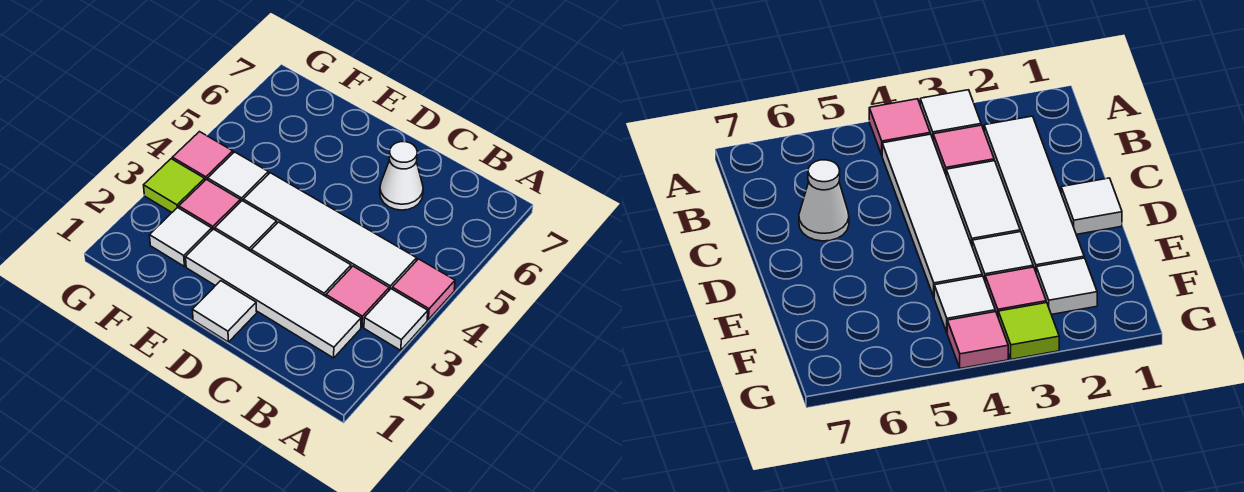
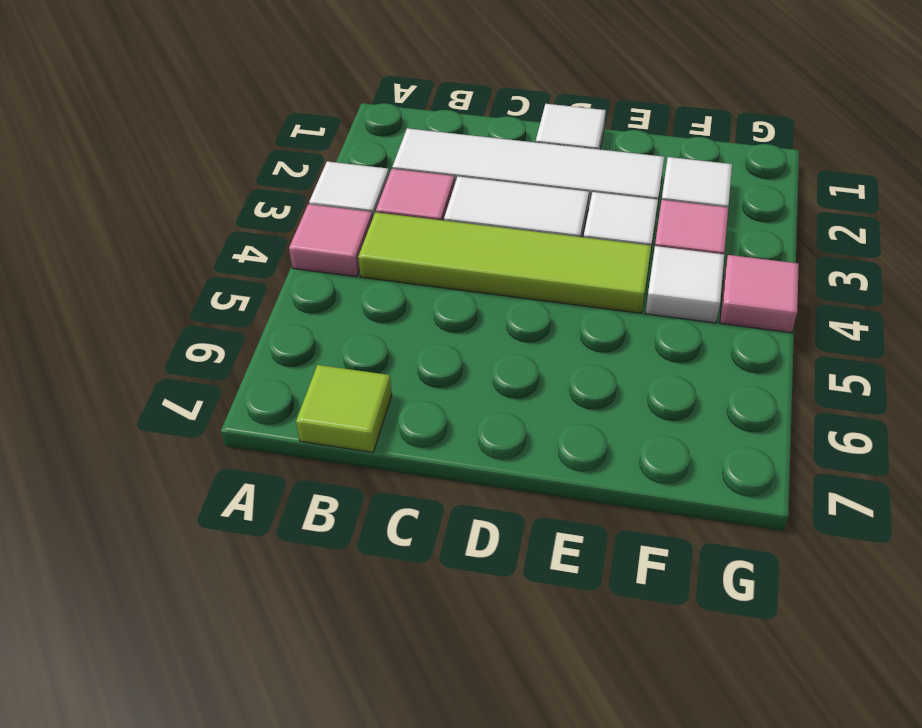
white 1x4 tile [243,173,417,290] -> lime 1x4 tile [358,212,651,313]
white 1x1 cone [380,141,423,210] -> none
lime 1x1 tile [144,159,205,212] -> lime 1x1 tile moved to [296,365,392,452]

